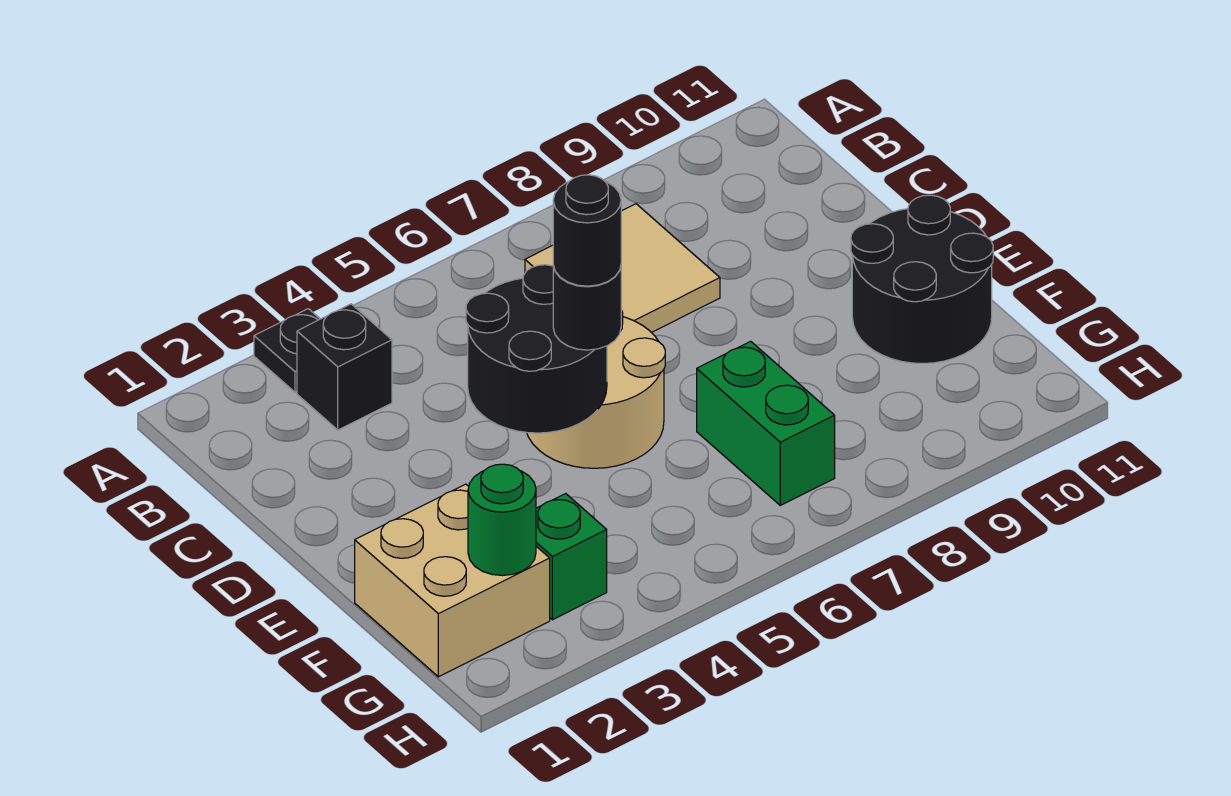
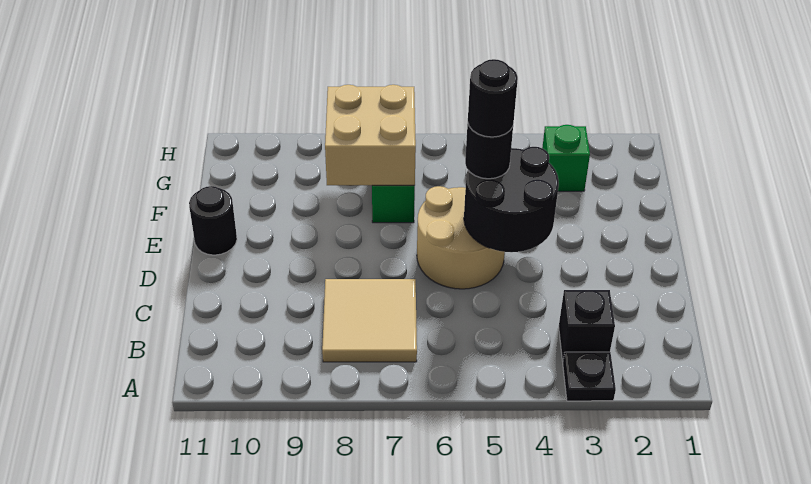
black 2x2 round brick [851,195,993,364] -> black 1x1 round brick [189,186,237,255]
tan 2x2 brick [355,484,550,677] -> tan 2x2 brick moved to [325,85,416,185]
green 1x1 round brick [468,464,536,576] -> none

